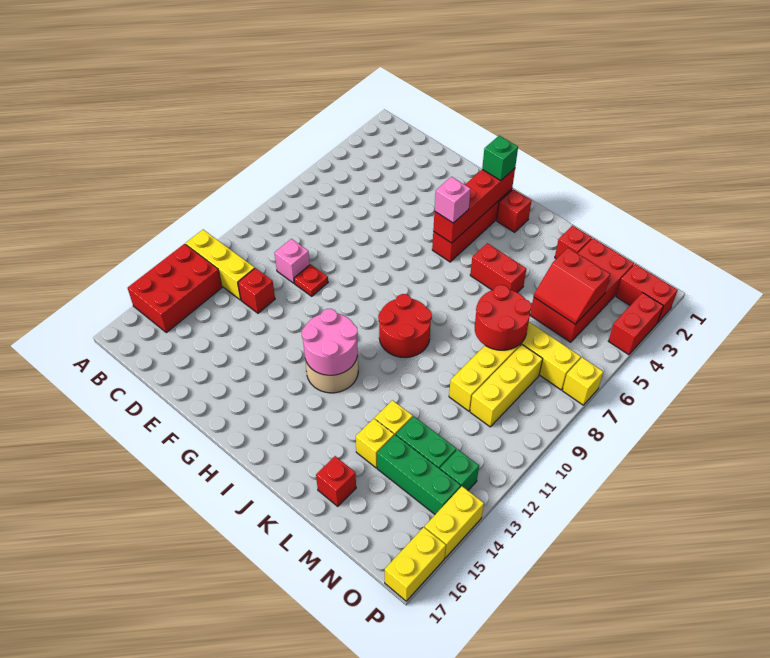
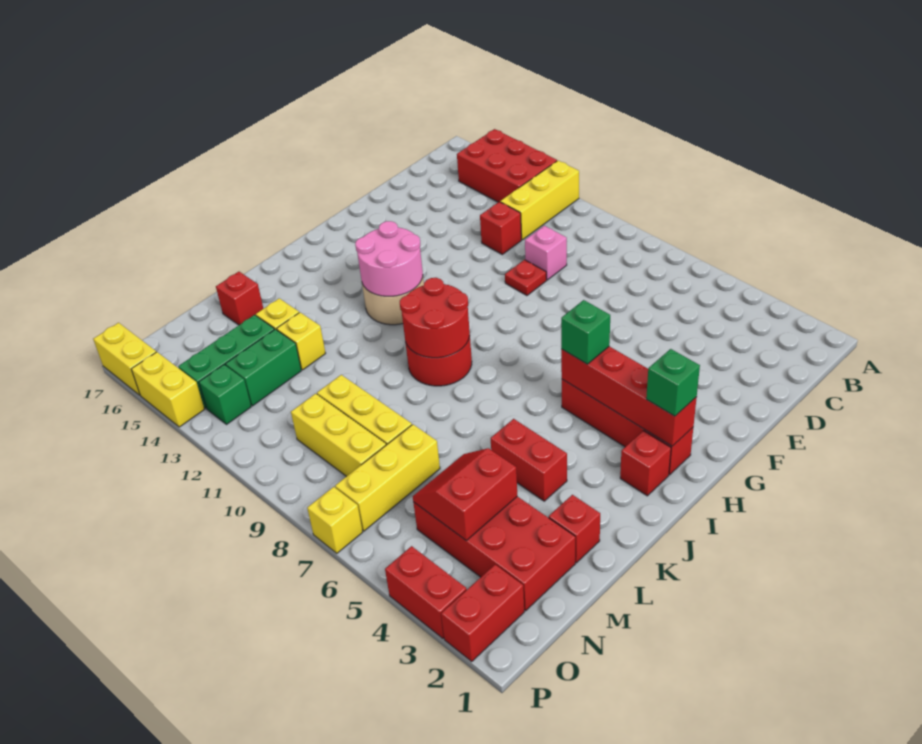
pink 1x1 brick [435,177,471,223] -> green 1x1 brick [561,300,610,364]
red 1x2 brick [470,243,526,293] -> red 1x2 brick turned to [491,419,567,501]
red 2x2 round brick [475,285,532,350] -> red 2x2 round brick moved to [400,278,470,358]

